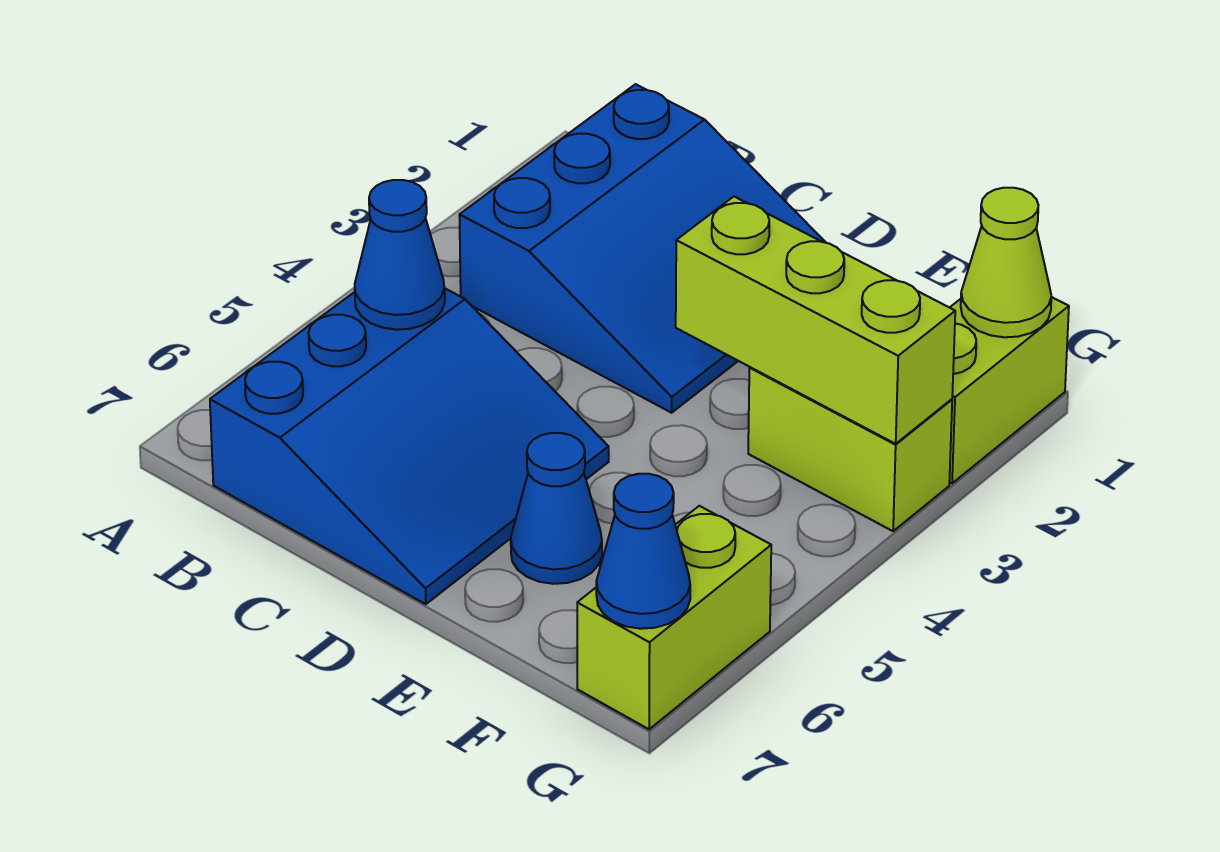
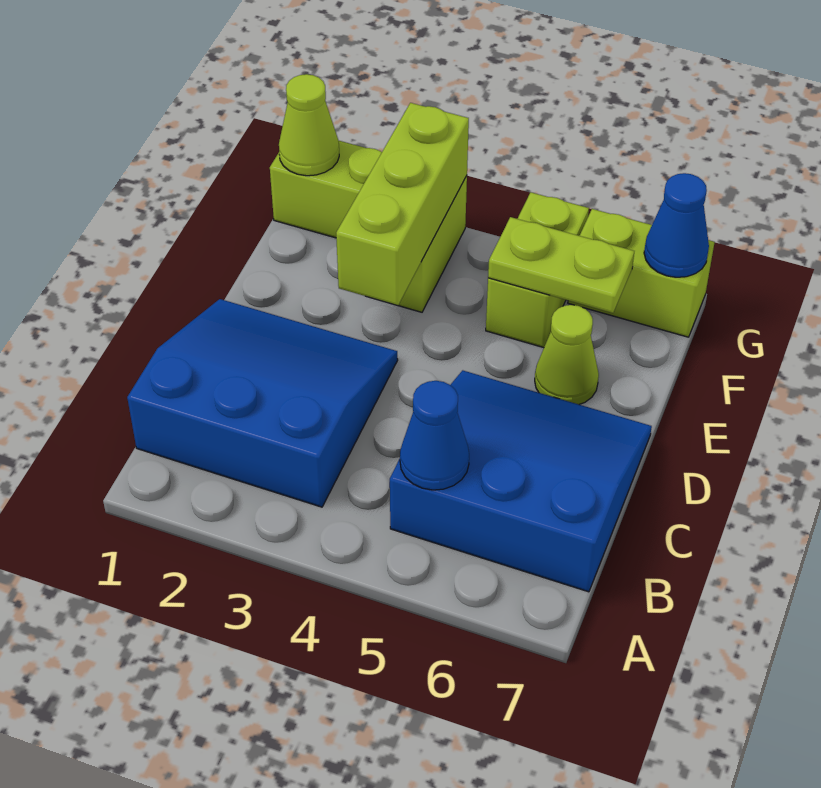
blue 1x1 cone [511,433,602,584] -> lime 1x1 cone [535,305,599,405]
none -> lime 1x2 brick [486,192,589,348]
none -> lime 1x2 plate [488,217,634,313]

